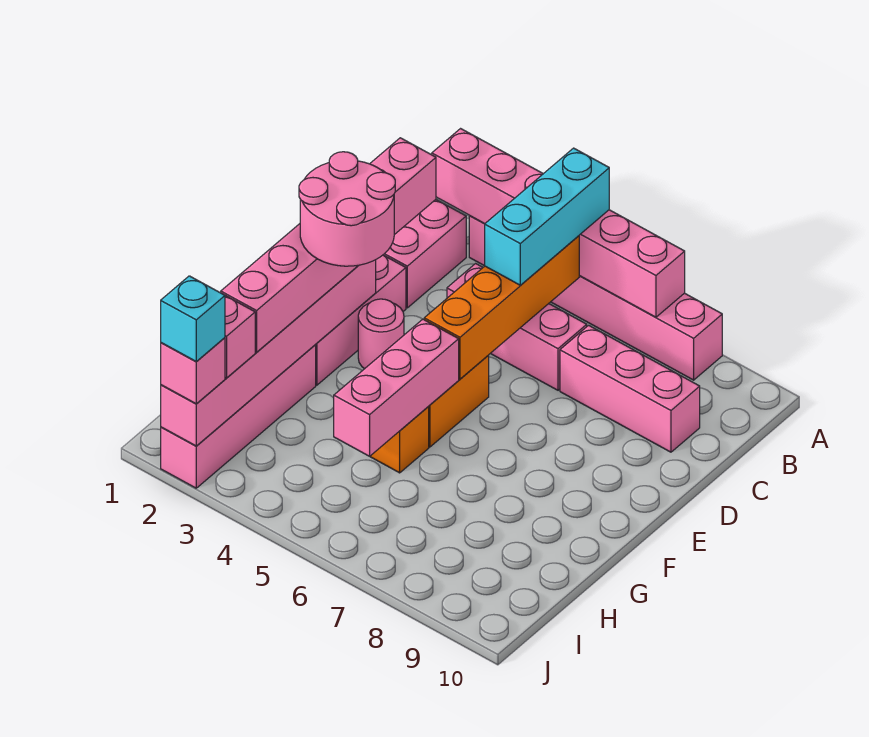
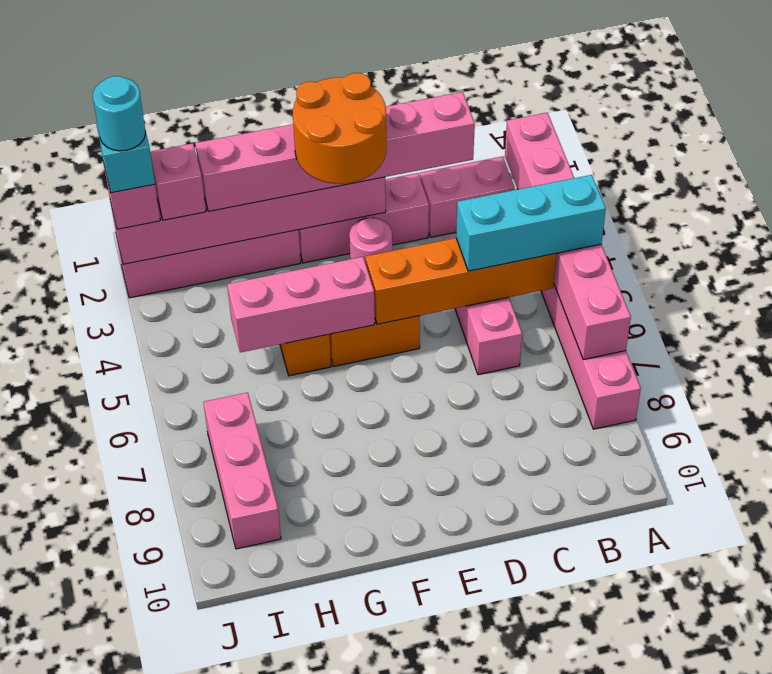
pink 1x3 brick [560,325,700,452] -> pink 1x3 brick moved to [203,393,281,549]
pink 2x2 round brick [299,152,395,266] -> orange 2x2 round brick [293,73,386,184]
none -> cyan 1x1 round brick [93,76,145,151]

